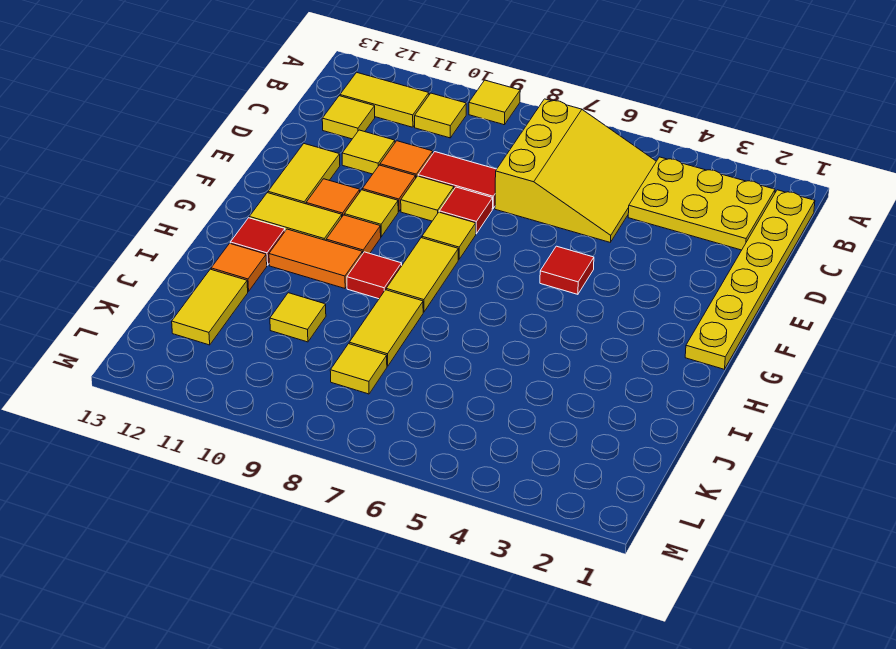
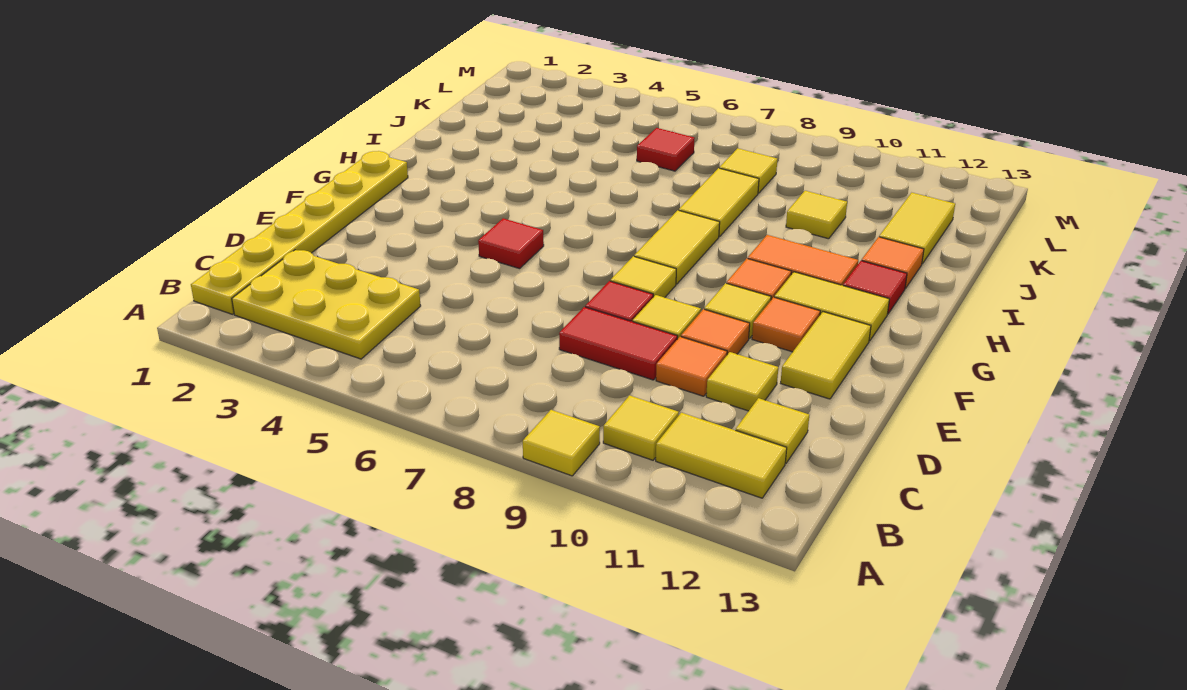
yellow 3x3 slope [495,99,656,242] -> none
red 1x1 tile [347,252,402,299] -> red 1x1 tile moved to [637,128,695,171]

